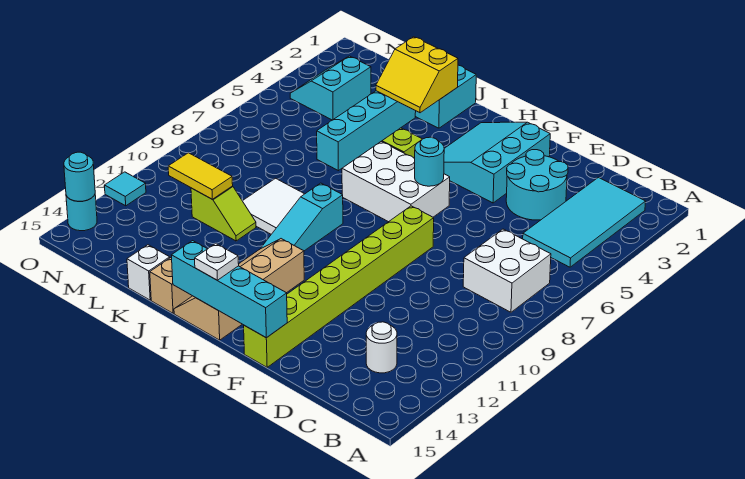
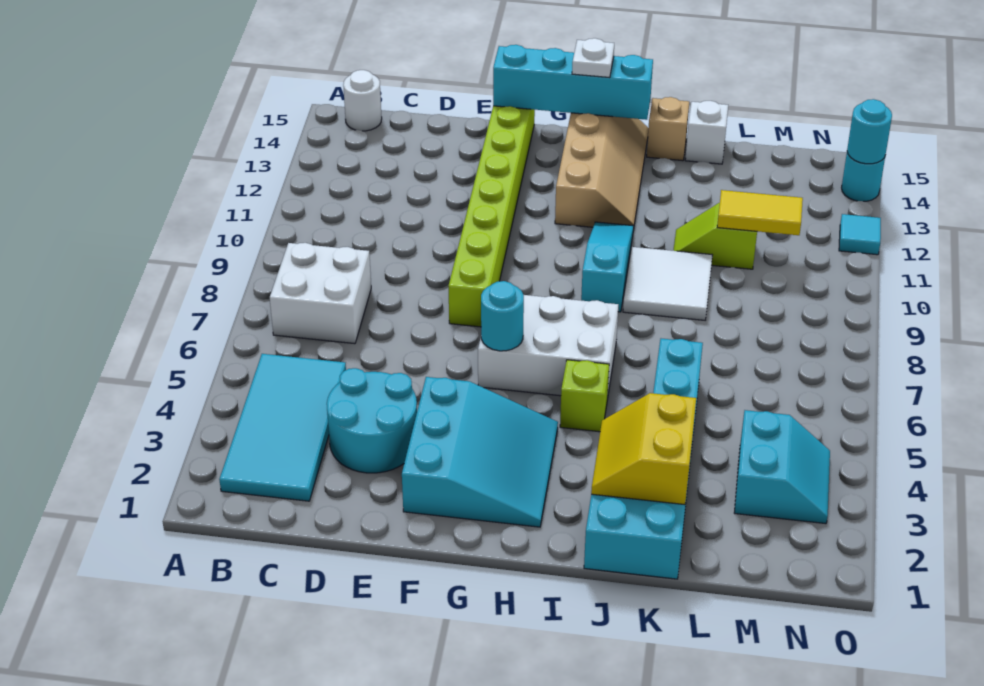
white 1x1 round brick [366,322,397,373] -> white 1x1 round brick moved to [343,70,382,131]
yellow 2x2 slope [376,37,458,113] -> yellow 2x2 slope turned to [591,393,696,505]

